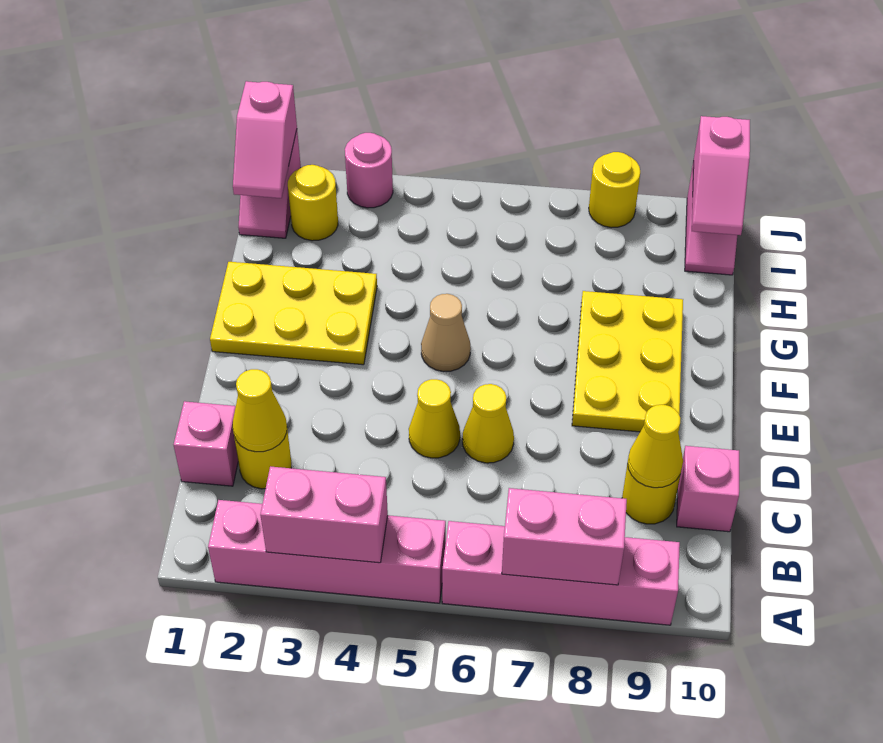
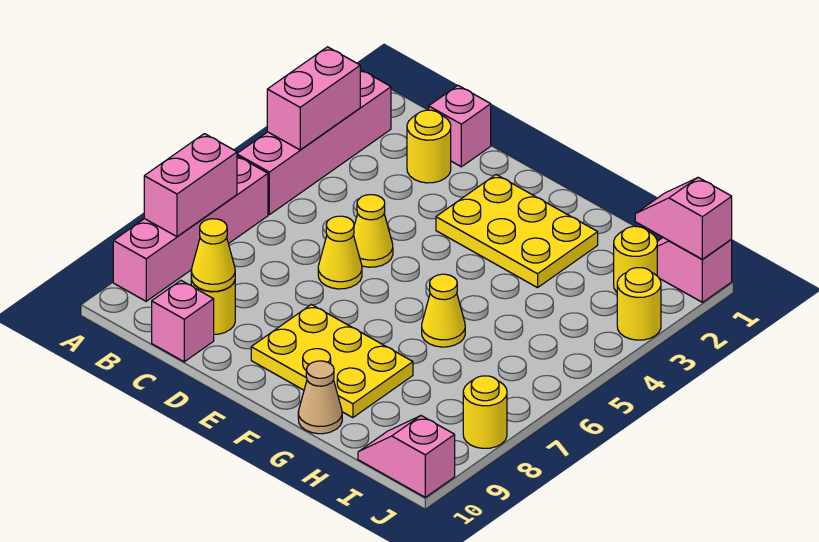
yellow 1x1 cone [233,369,287,452] -> yellow 1x1 cone moved to [422,274,465,347]
yellow 2x3 plate [210,262,377,365] -> yellow 2x3 plate turned to [436,175,598,288]
tan 1x1 cone [421,294,471,372] -> tan 1x1 cone moved to [298,361,342,434]
pink 1x2 slope [692,116,750,235] -> none
pink 1x1 round brick [345,133,393,208] -> yellow 1x1 round brick [617,268,661,340]

